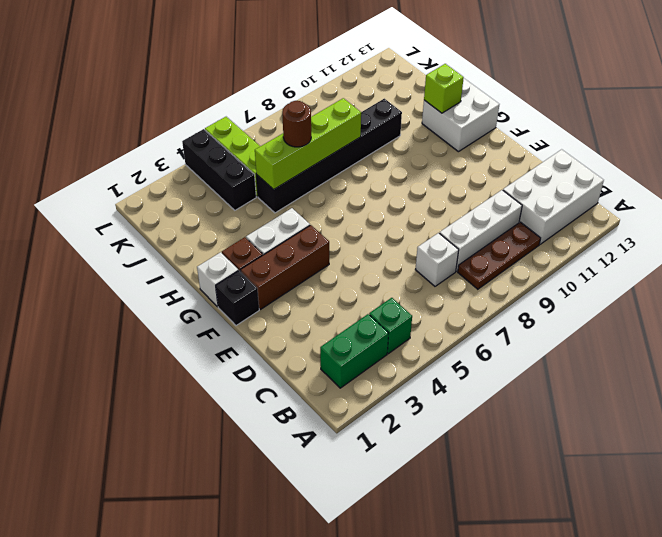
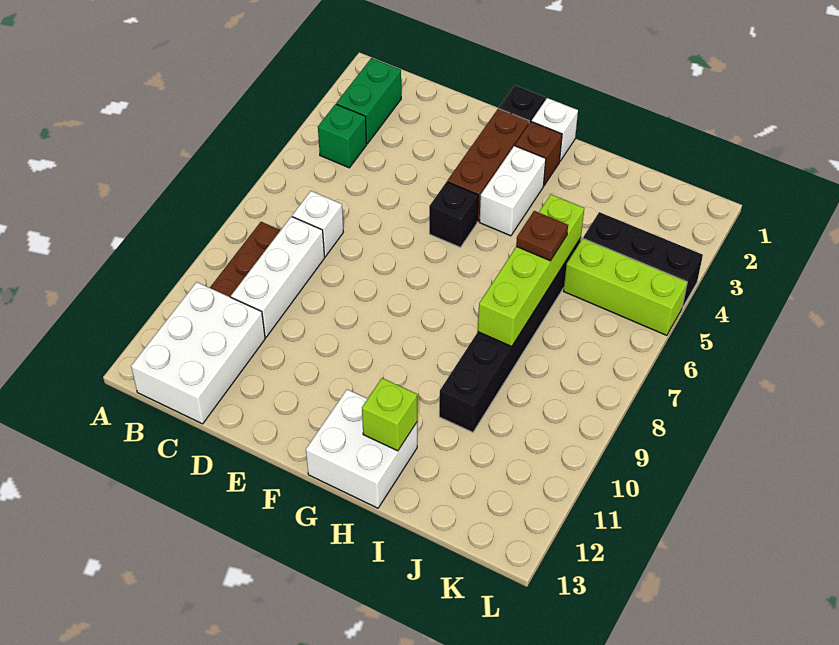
none -> black 1x1 brick [429,182,478,247]
brown 1x1 round brick [282,101,311,147] -> brown 1x1 plate [516,211,568,261]

